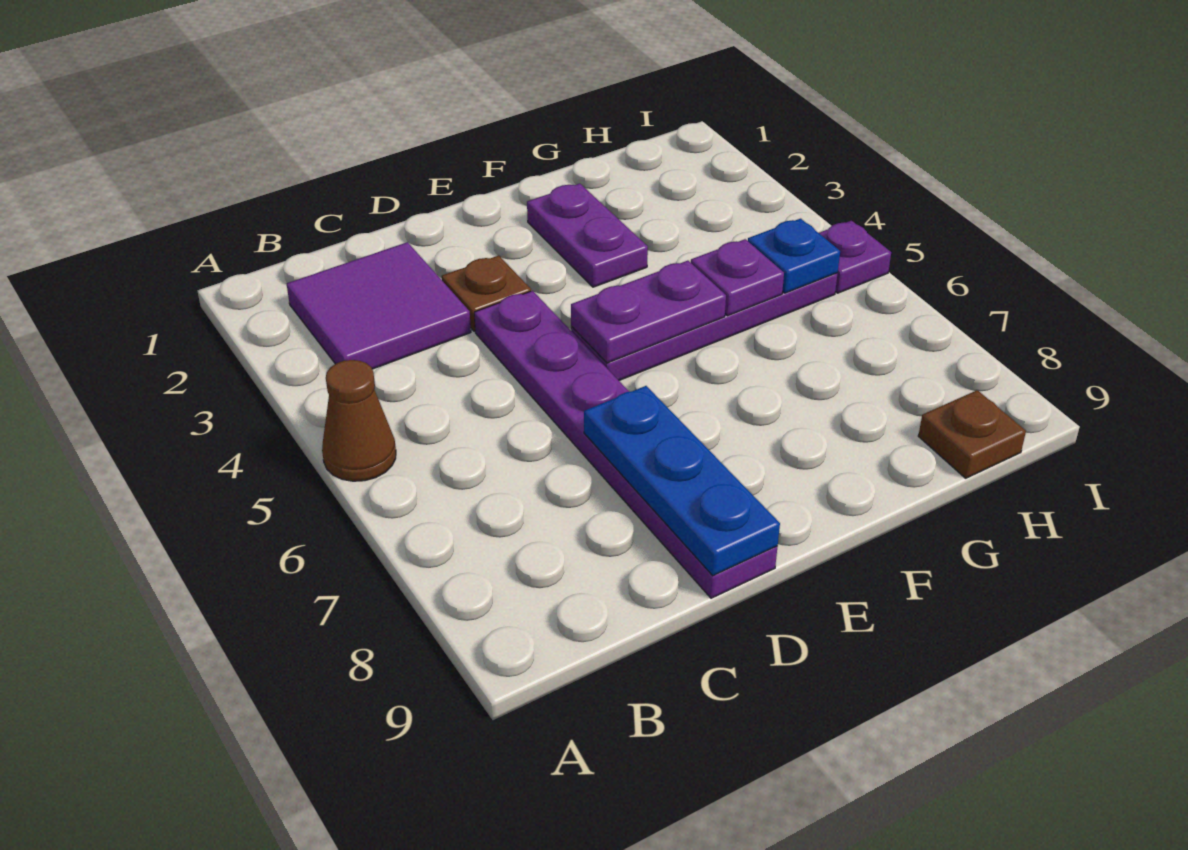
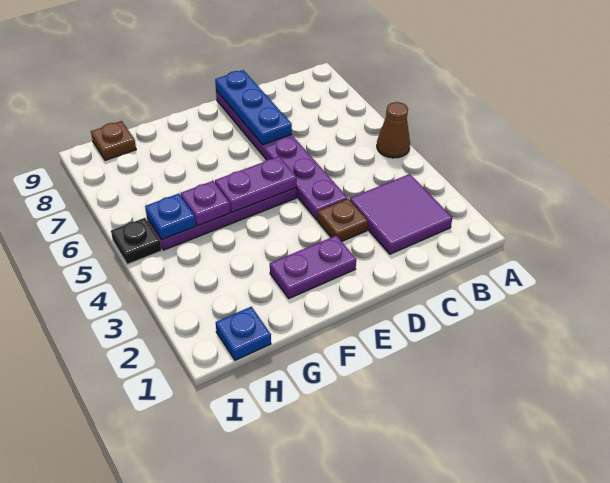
purple 1x2 plate [527,184,648,287] -> purple 1x2 plate turned to [270,236,356,298]
none -> blue 1x1 plate [216,307,271,360]
purple 1x1 plate [819,221,891,293] -> black 1x1 plate [111,218,162,264]

